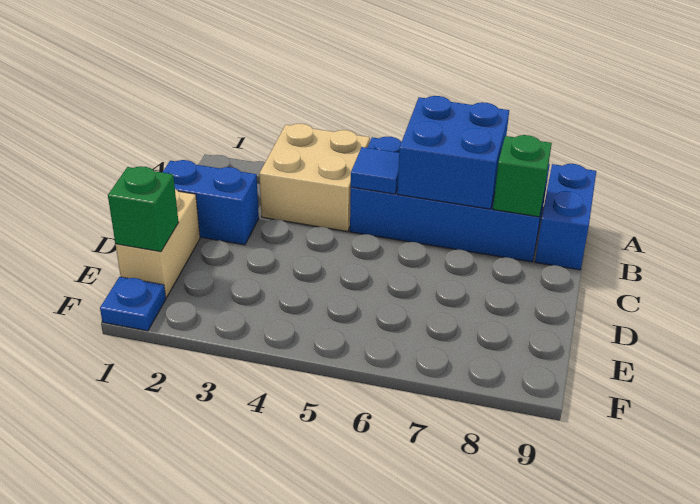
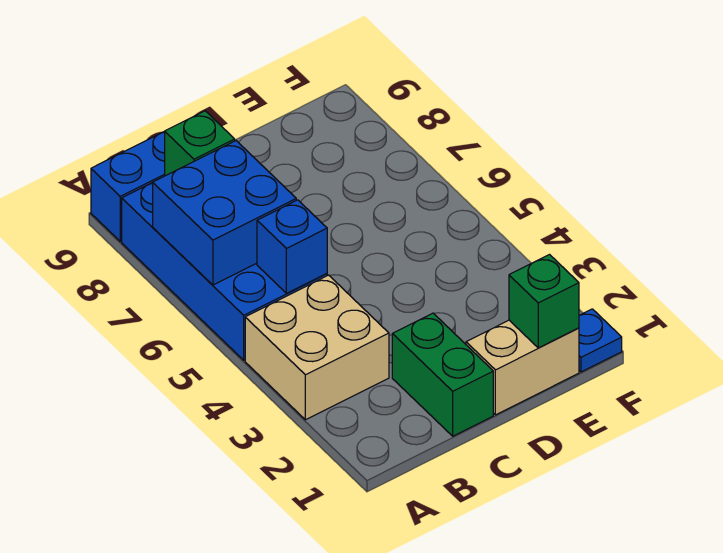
blue 1x1 tile [351,147,399,194] -> blue 1x1 brick [257,200,327,293]
blue 1x2 brick [162,160,259,245] -> green 1x2 brick [392,313,493,436]

